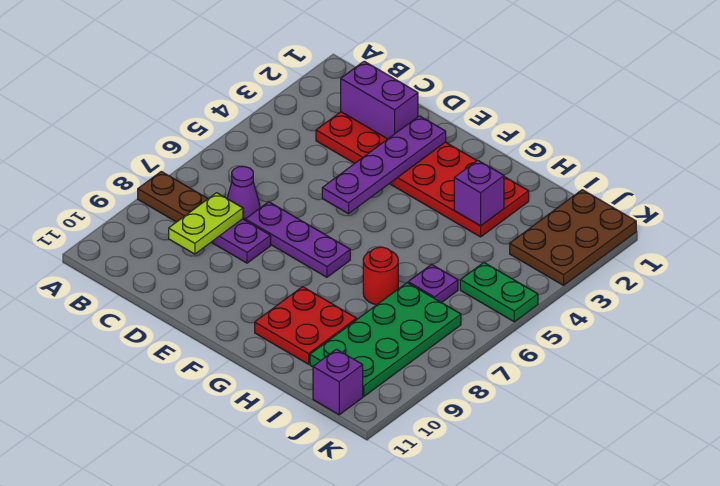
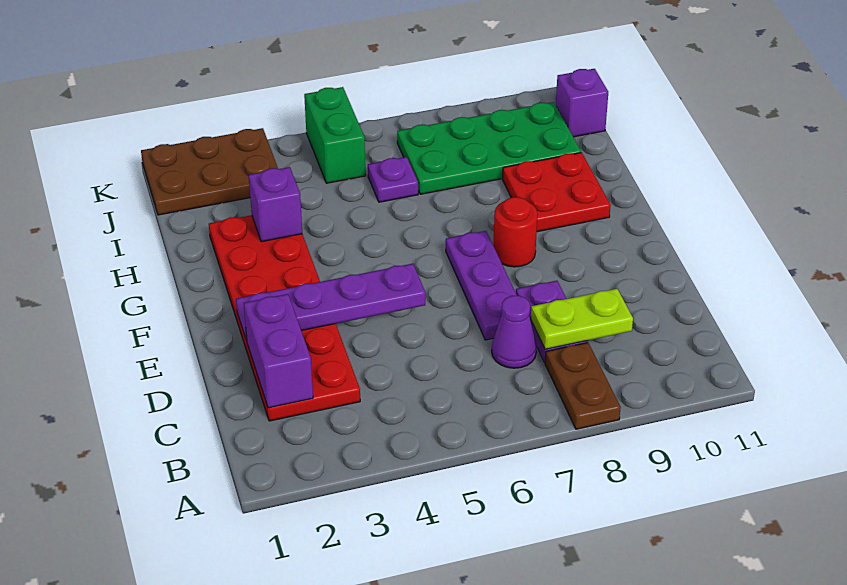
red 1x1 round brick [363,247,398,305] -> red 1x1 round brick moved to [493,197,538,267]
green 1x2 plate [460,263,538,322] -> green 1x2 brick [304,87,366,183]

